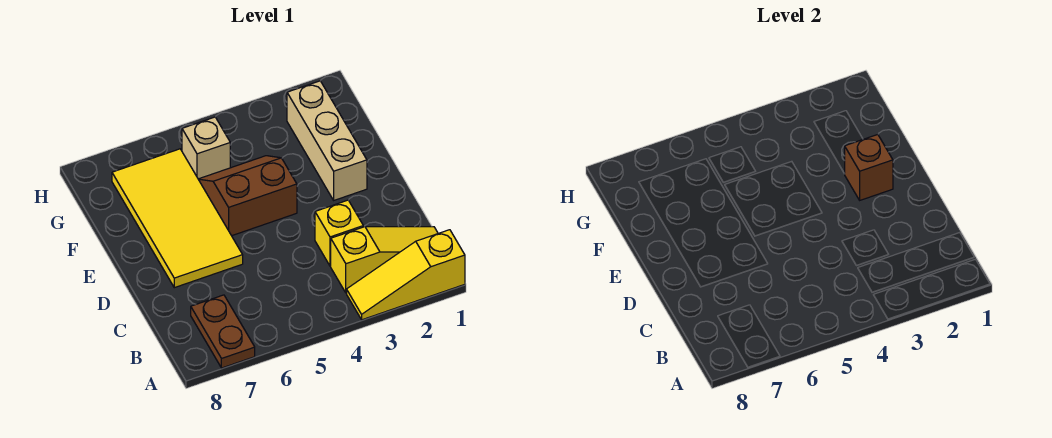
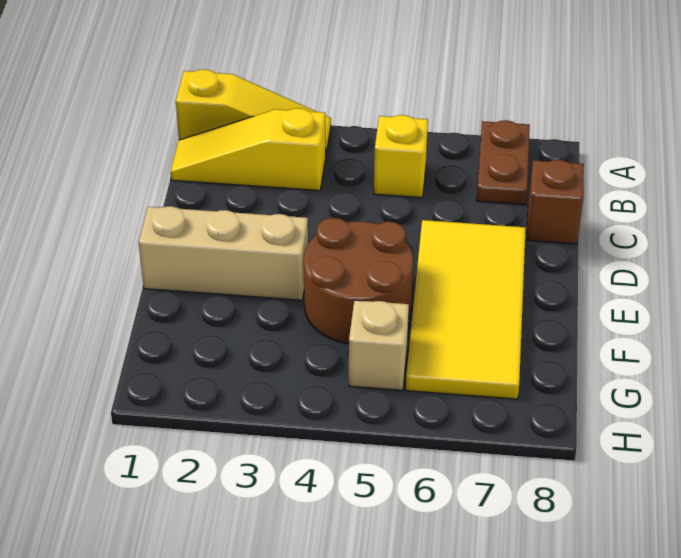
yellow 1x1 brick [315,200,363,266] -> yellow 1x1 brick moved to [374,115,428,198]
tan 1x3 brick [287,81,367,200] -> tan 1x3 brick turned to [139,206,308,300]
brown 1x1 brick [844,135,893,200] -> brown 1x1 brick moved to [527,160,584,244]
brown 2x2 slope [199,156,297,236] -> brown 2x2 round brick [304,218,413,344]

